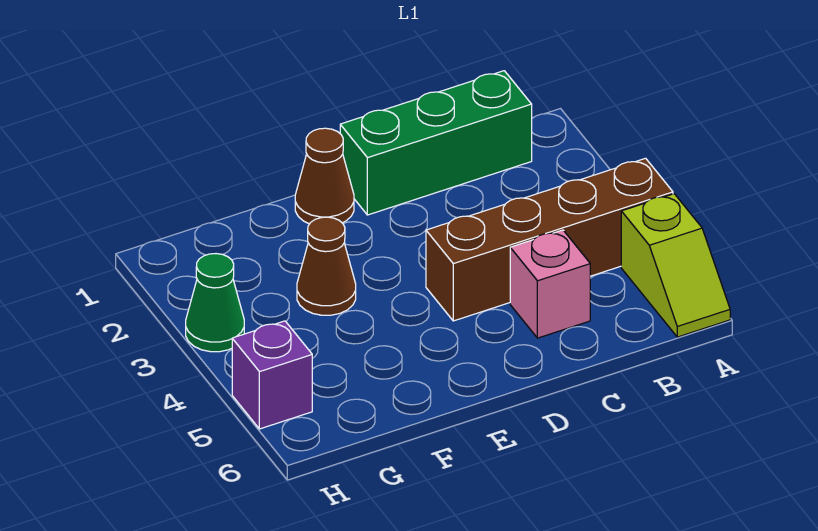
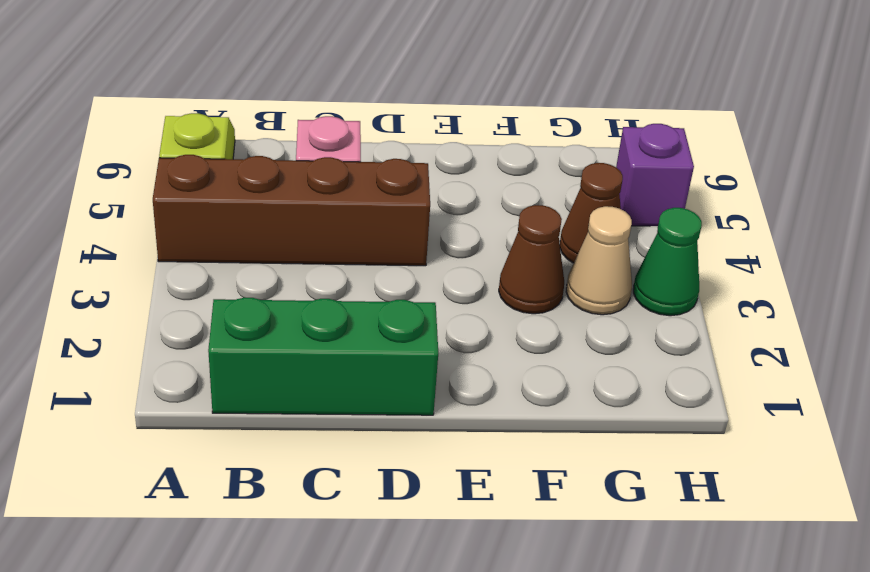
brown 1x1 cone [295,128,354,224] -> brown 1x1 cone moved to [560,163,623,263]
none -> tan 1x1 cone [566,206,632,315]

